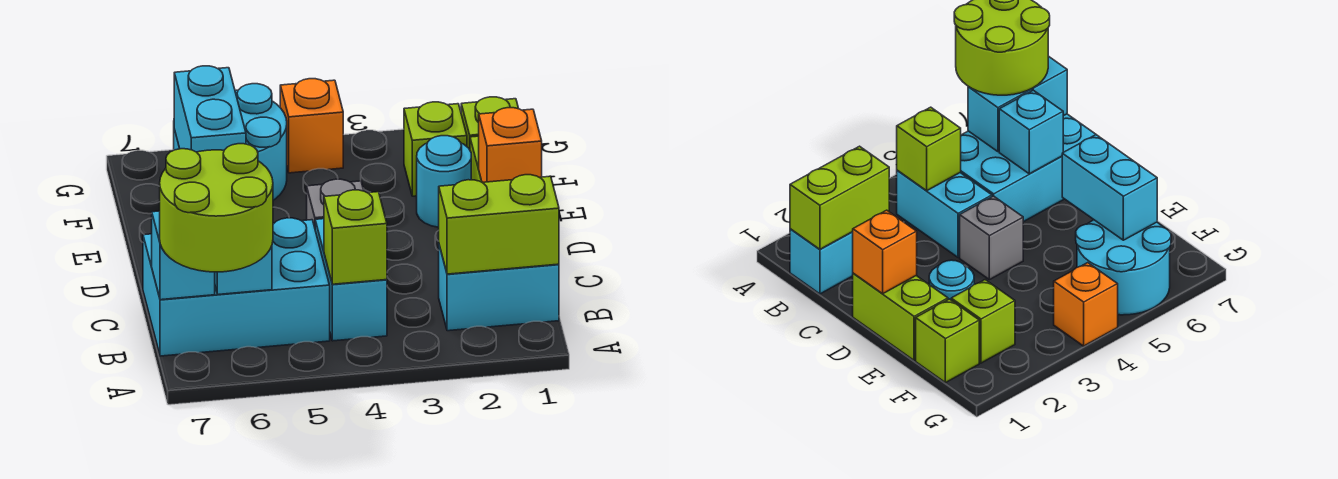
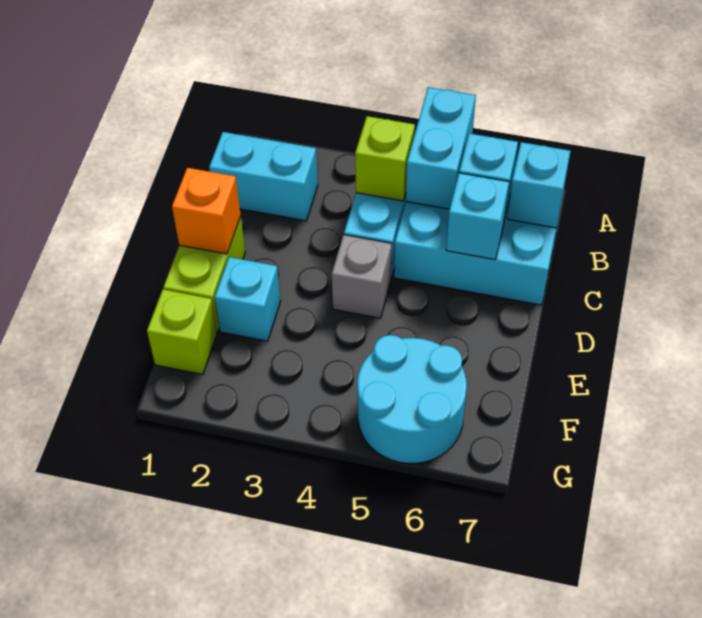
lime 2x2 round brick [160,144,273,272] -> none
lime 1x2 brick [439,175,559,274] -> none
cyan 1x1 round brick [417,136,471,227] -> cyan 1x1 brick [215,257,281,341]
cyan 1x2 brick [174,66,246,152] -> cyan 1x2 brick moved to [406,87,476,209]
lime 1x1 brick [404,102,467,196] -> none
orange 1x1 brick [280,79,343,173] -> none

